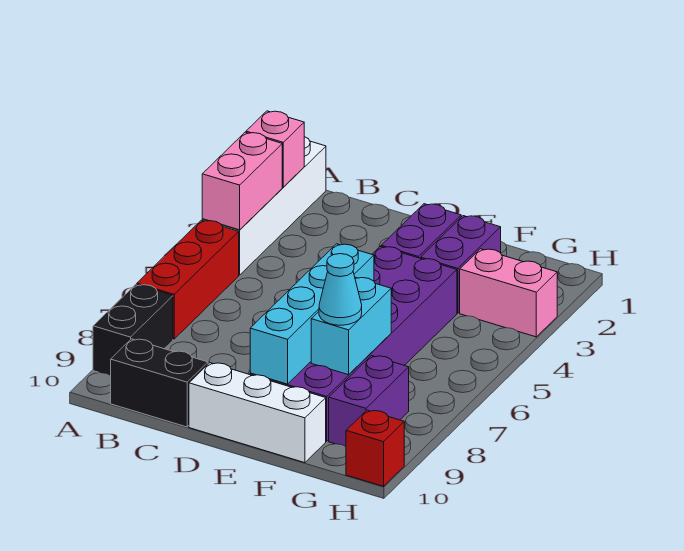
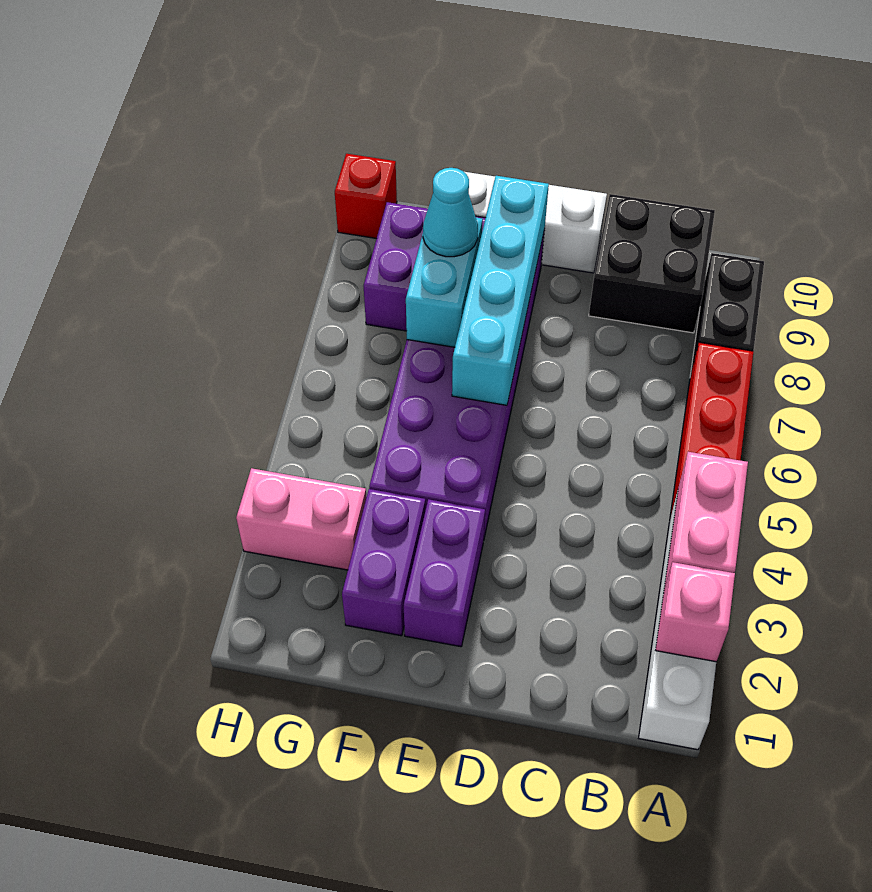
black 1x2 brick [111,339,208,427] -> black 2x2 brick [589,194,715,333]

